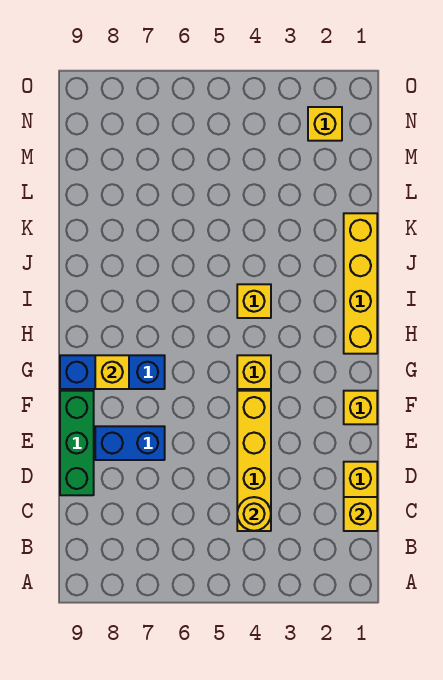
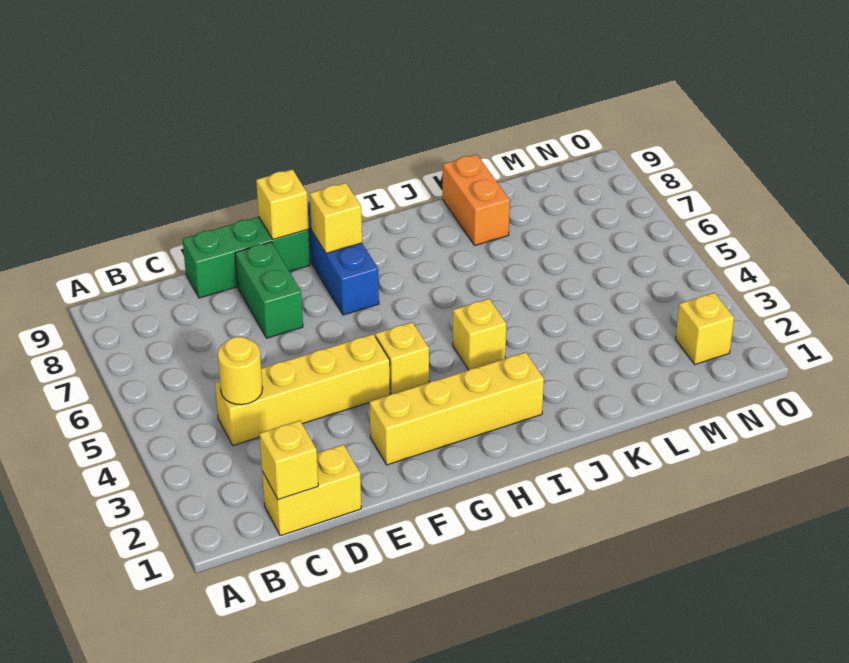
blue 1x2 brick [95,426,165,460] -> green 1x2 brick [235,242,303,338]
yellow 1x1 brick [344,391,377,424] -> yellow 1x1 brick moved to [256,169,309,240]
yellow 1x4 brick [344,213,377,354] -> yellow 1x4 brick moved to [369,352,544,465]
none -> orange 1x2 brick [443,154,510,245]

